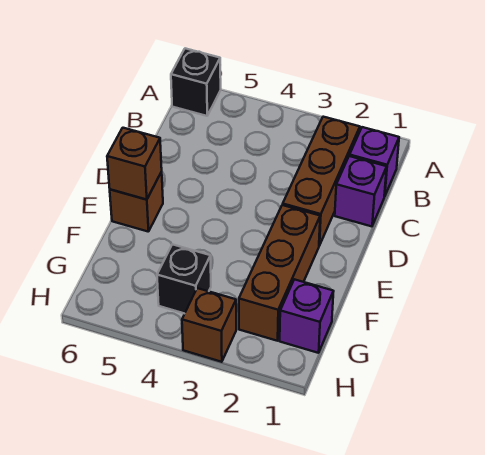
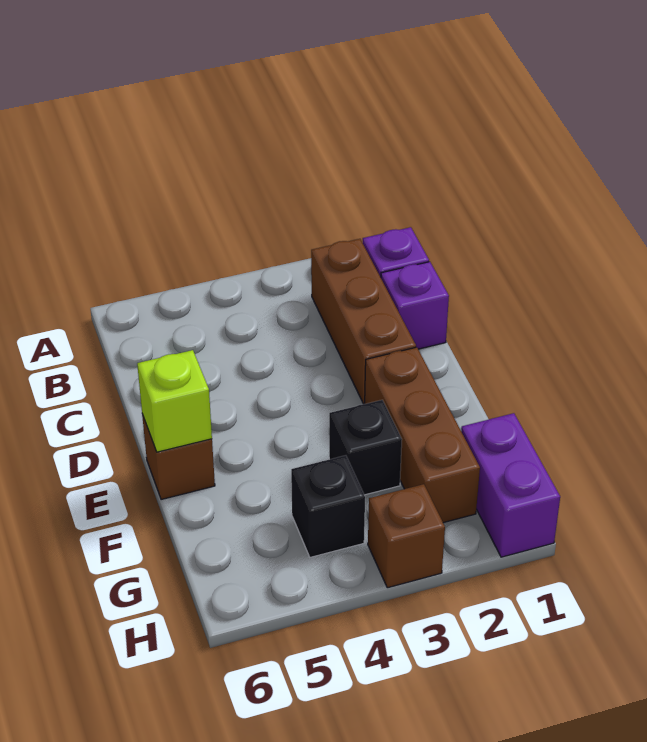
black 1x1 brick [171,48,221,116] -> black 1x1 brick moved to [329,400,402,495]
brown 1x1 brick [107,128,162,200] -> lime 1x1 brick [137,350,212,452]
purple 1x1 brick [280,279,334,353] -> purple 1x2 brick [461,413,560,557]

